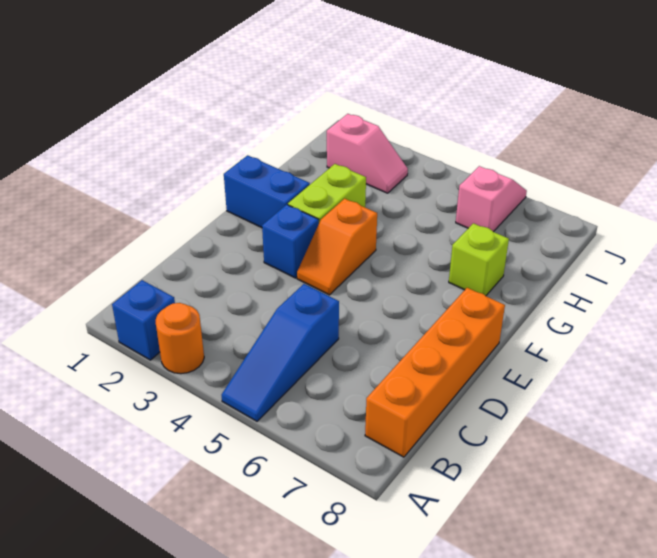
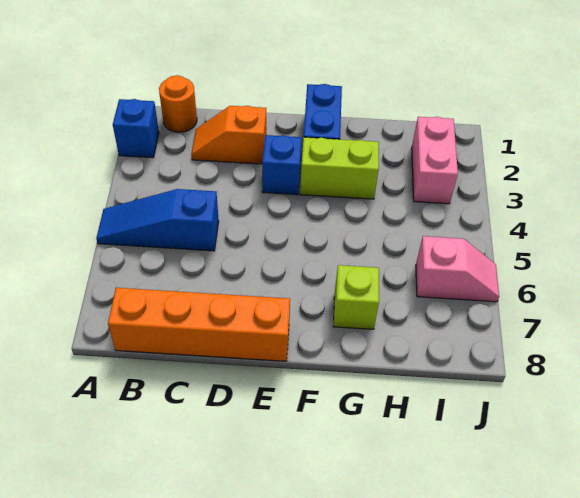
orange 1x1 round brick [156,303,204,374] -> orange 1x1 round brick moved to [159,75,197,132]
orange 1x2 slope [297,199,377,295] -> orange 1x2 slope moved to [191,106,266,164]
pink 1x2 slope [327,114,408,193] -> pink 1x2 brick [412,117,458,204]

